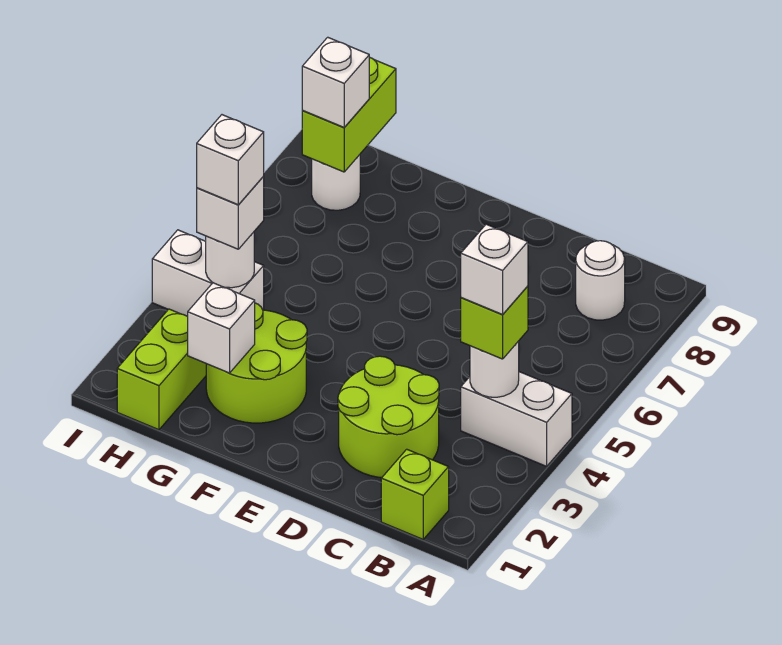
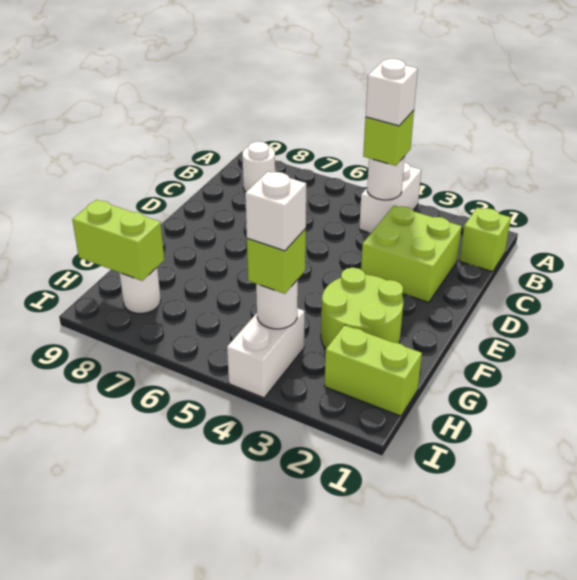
lime 2x2 round brick [338,356,439,478] -> lime 2x2 brick [361,206,462,302]
white 1x1 brick [188,283,255,373] -> none
white 1x1 brick [197,177,264,249] -> lime 1x1 brick [247,228,306,294]
white 1x1 brick [302,37,369,127] -> none

